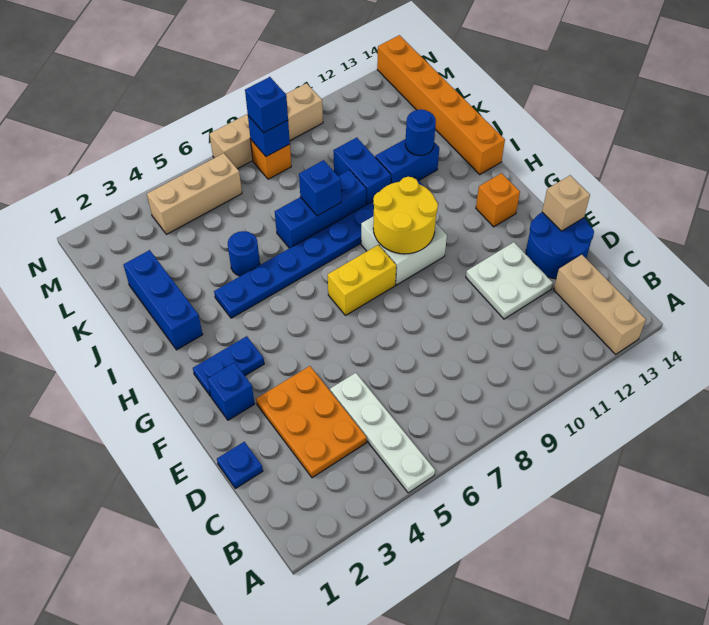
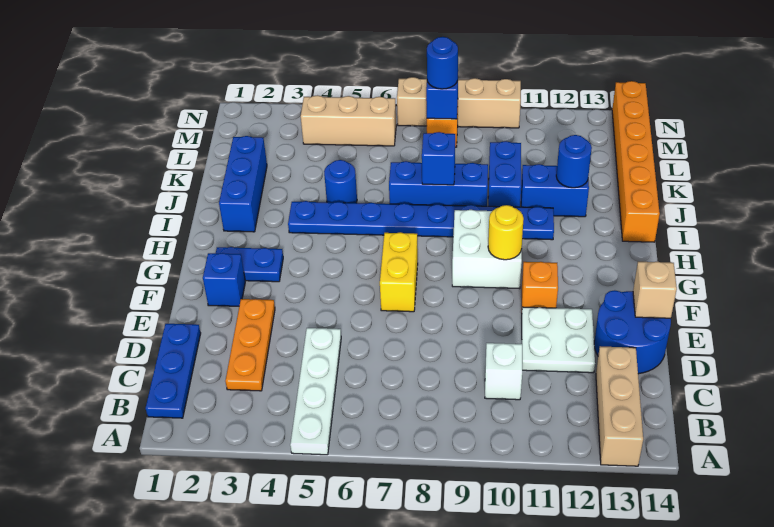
orange 2x3 plate [256,366,367,478] -> orange 1x3 plate [225,299,275,391]
none -> white 1x1 brick [485,343,522,400]
blue 1x1 plate [217,442,263,489] -> blue 1x3 plate [146,324,201,418]
yellow 1x2 brick [328,245,396,315] -> yellow 1x2 brick turned to [380,232,418,312]
yellow 2x2 round brick [373,177,438,254] -> yellow 1x1 round brick [488,205,524,260]
orange 1x1 brick [476,173,520,227] -> orange 1x1 brick moved to [522,262,558,308]
blue 1x1 brick [245,77,288,133] -> blue 1x1 round brick [427,37,458,89]

